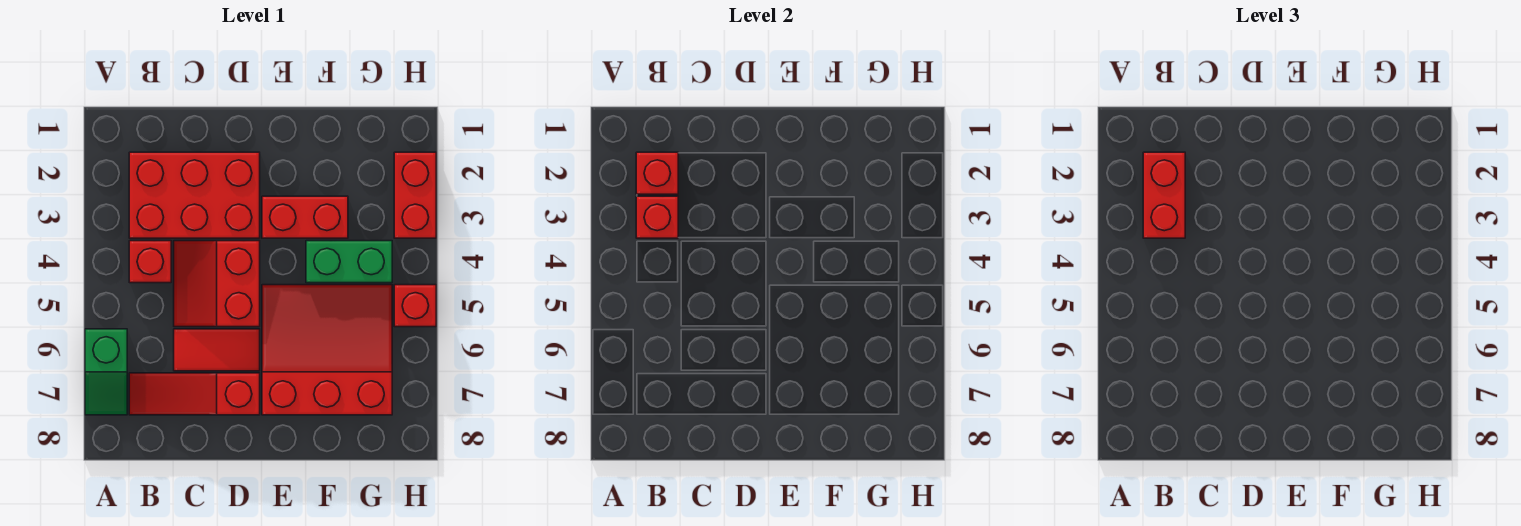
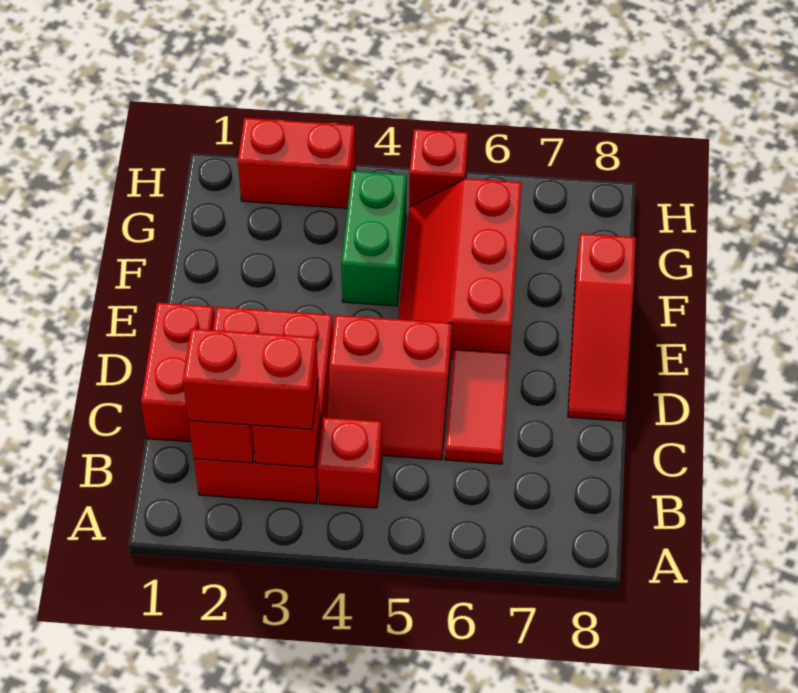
green 1x2 slope [85,329,127,415] -> none
red 1x3 slope [129,373,260,415] -> red 1x3 slope moved to [568,234,636,421]
red 1x2 brick [262,196,348,238] -> red 1x2 brick moved to [141,303,215,442]
red 3x3 slope [262,285,392,415] -> red 2x3 slope [398,179,522,359]

